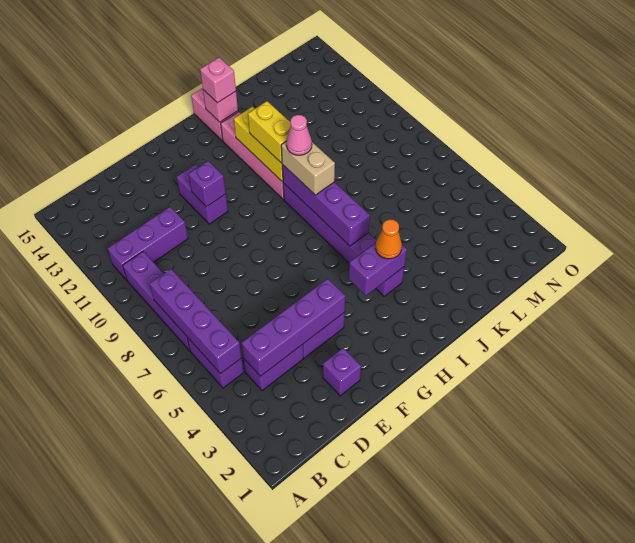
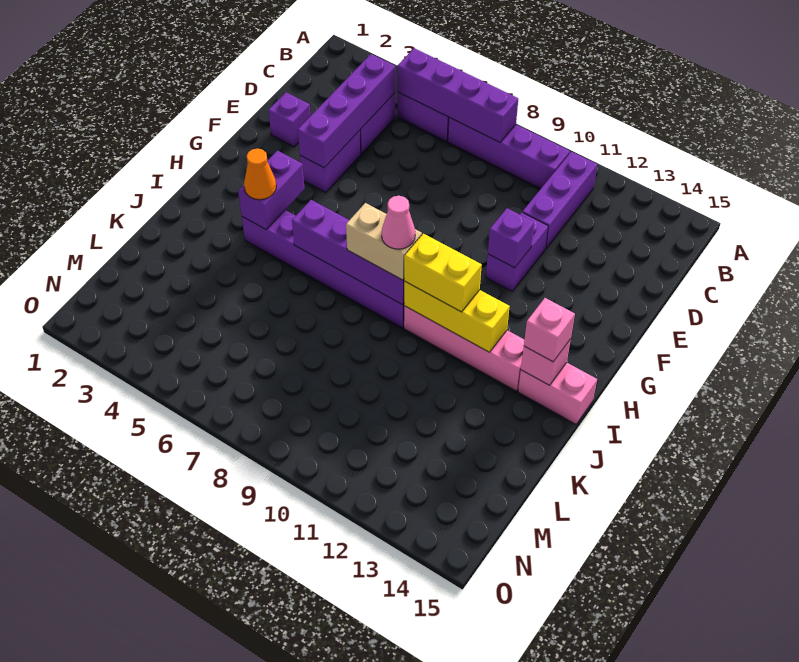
purple 1x2 brick [177,164,228,224] -> purple 1x2 brick turned to [486,213,548,291]

